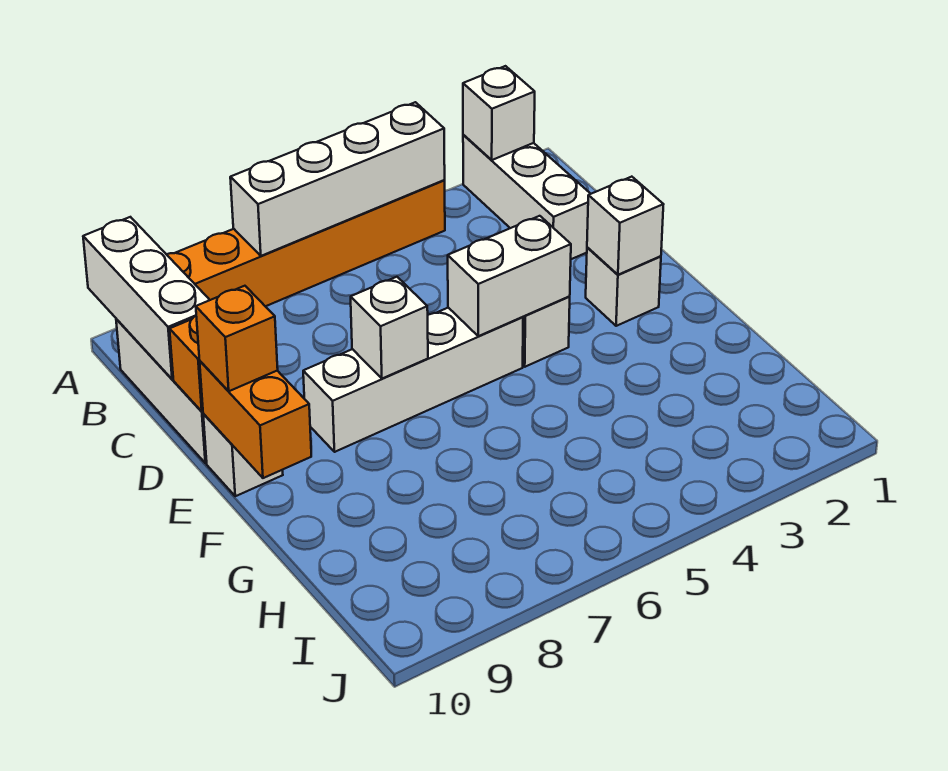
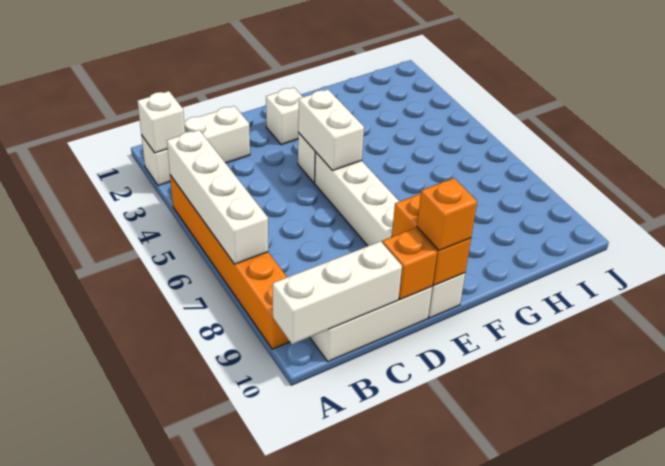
white 1x1 brick [587,177,664,275] -> none
white 1x1 brick [351,277,428,379] -> none
orange 1x2 brick [200,361,311,478] -> orange 1x2 brick turned to [392,194,471,285]

